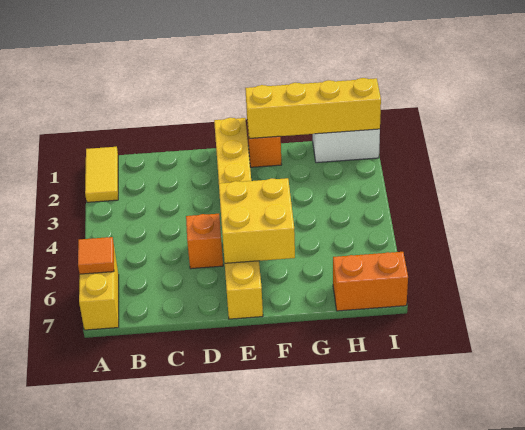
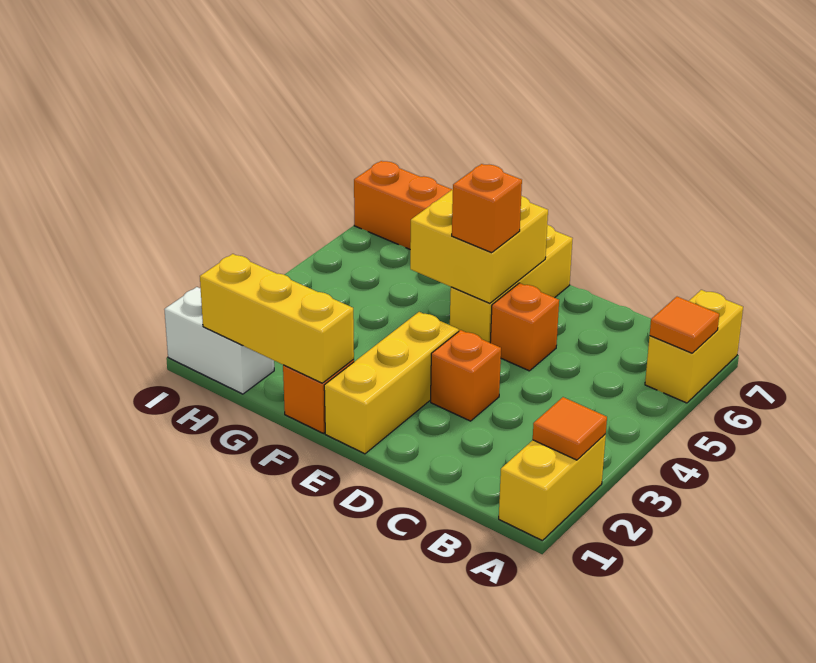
yellow 1x2 tile [85,147,118,202] -> yellow 1x2 brick [499,434,606,540]
none -> orange 1x1 tile [533,397,607,460]
none -> orange 1x1 brick [431,330,501,421]
none -> orange 1x1 brick [452,164,522,253]
yellow 1x4 brick [245,78,381,139] -> yellow 1x3 brick [200,254,354,383]

